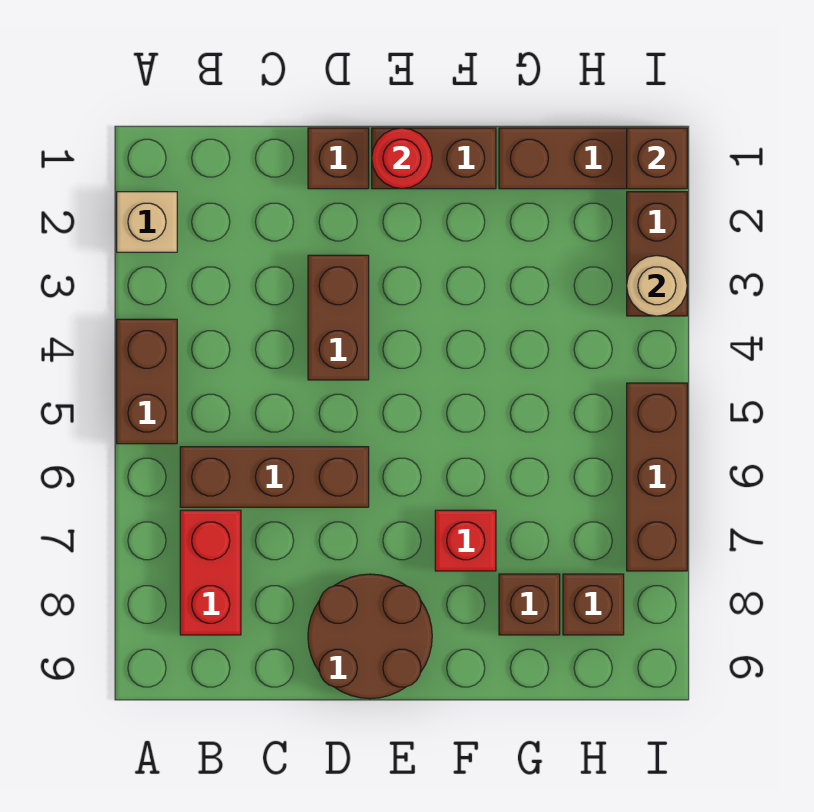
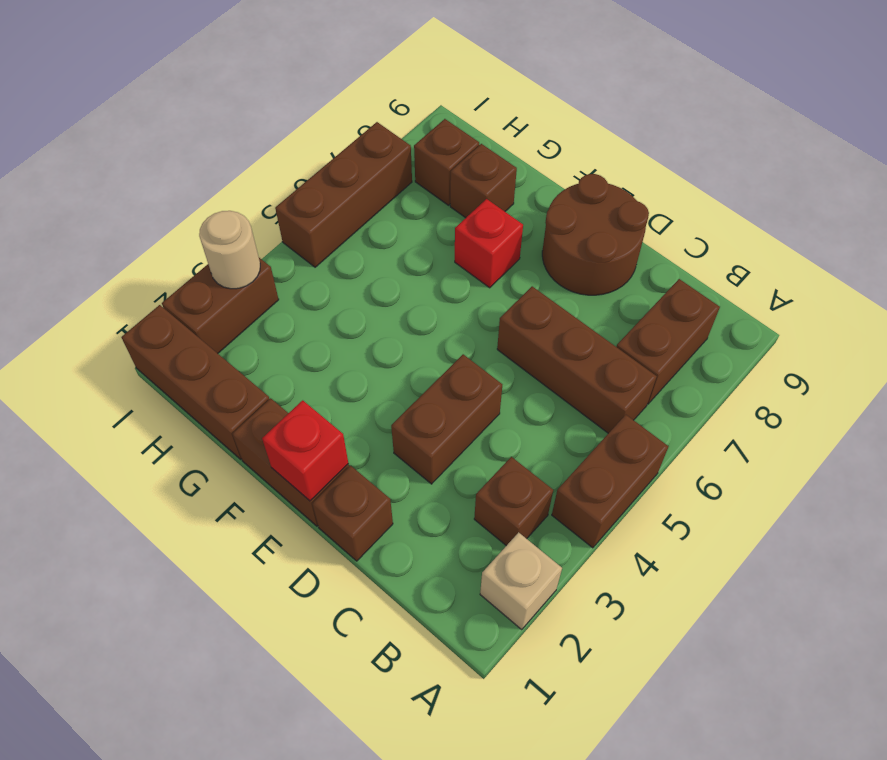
red 1x2 brick [180,510,241,635] -> brown 1x2 brick [616,279,720,404]
red 1x1 round brick [372,128,432,189] -> red 1x1 brick [262,400,348,501]
brown 1x1 brick [627,128,687,189] -> brown 1x1 brick moved to [474,457,553,546]

